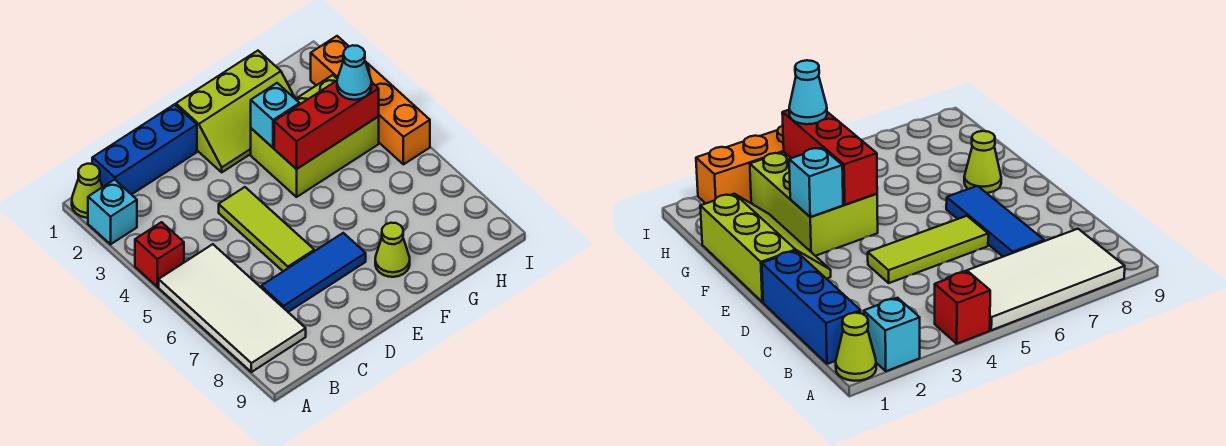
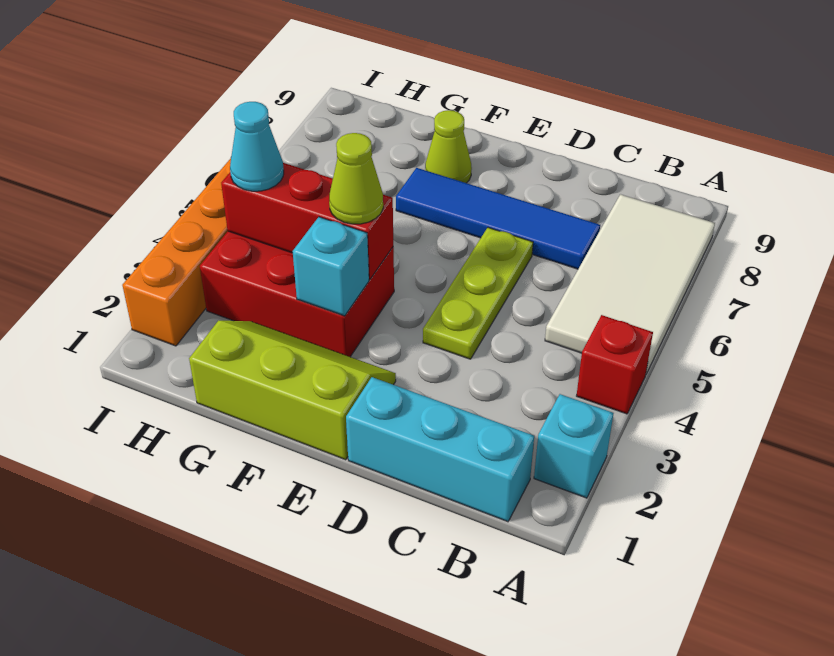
lime 1x1 cone [72,164,102,218] -> lime 1x1 cone moved to [329,133,383,224]
blue 1x3 brick [92,104,197,195] -> cyan 1x3 brick [346,377,534,522]
blue 1x3 tile [261,233,366,312] -> blue 1x4 tile [396,168,600,269]
lime 1x3 tile [219,187,314,271] -> lime 1x3 plate [423,228,533,359]
lime 2x3 brick [251,75,379,197] -> red 2x3 brick [200,231,394,357]

